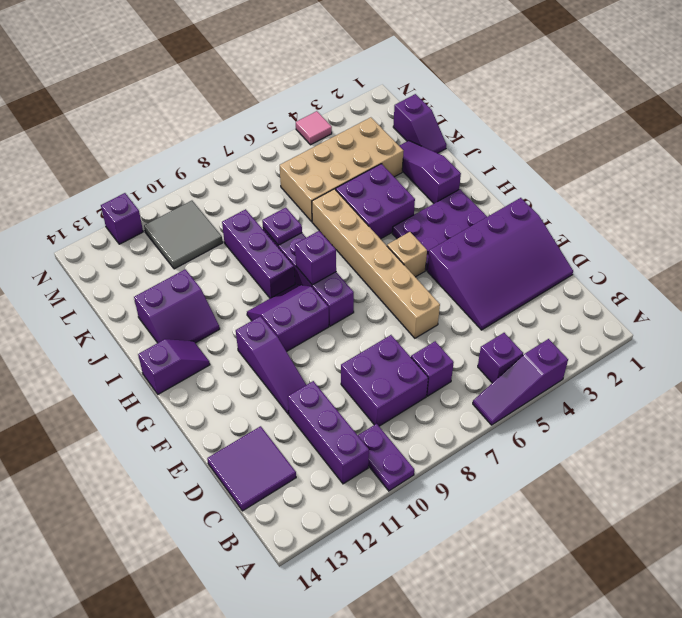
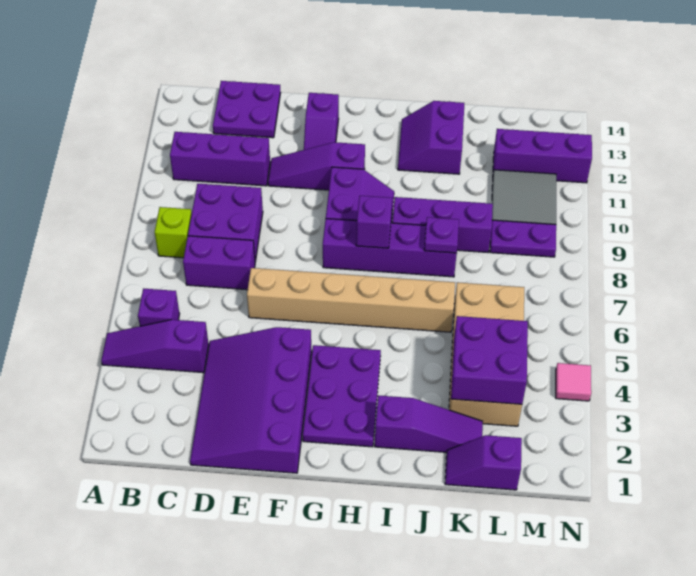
purple 1x3 slope [473,339,568,425] -> purple 1x3 slope turned to [101,320,209,373]
purple 1x2 plate [358,424,414,491] -> purple 1x2 plate moved to [490,220,556,257]
none -> lime 1x1 brick [155,207,192,258]
purple 1x1 brick [411,341,454,396] -> purple 1x2 brick [183,236,255,290]
purple 2x2 tile [207,426,296,511] -> purple 2x2 plate [213,81,281,138]
tan 1x1 brick [387,232,427,277] -> none
purple 1x2 slope [138,339,210,394] -> purple 1x2 slope moved to [304,93,339,150]
purple 2x2 brick [336,164,415,239] -> purple 2x2 brick moved to [451,316,528,404]
purple 1x1 brick [101,193,143,244] -> purple 1x3 brick [493,129,592,183]

